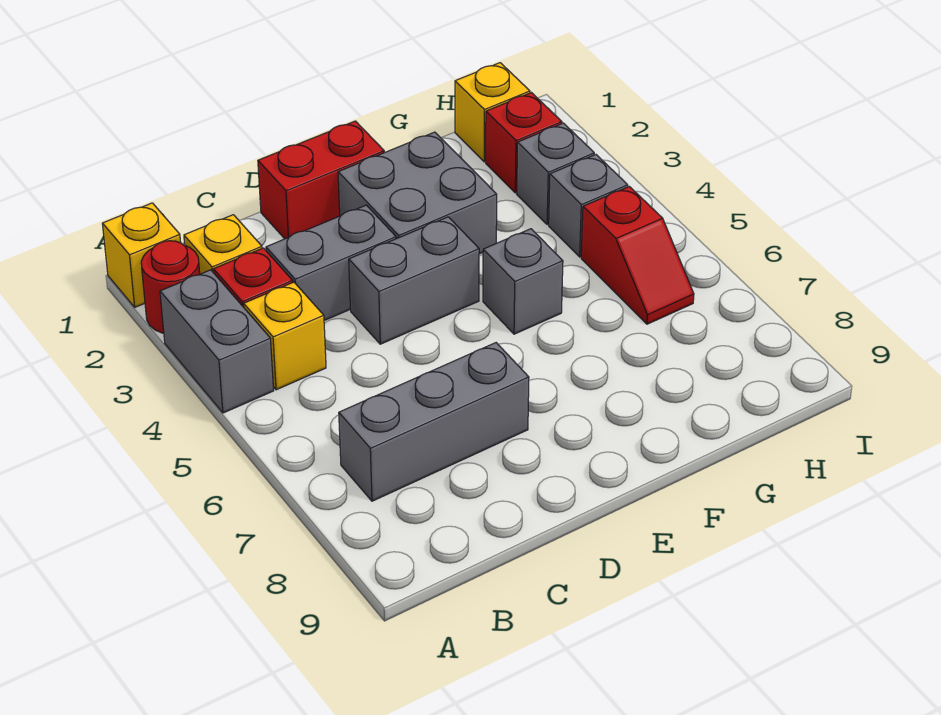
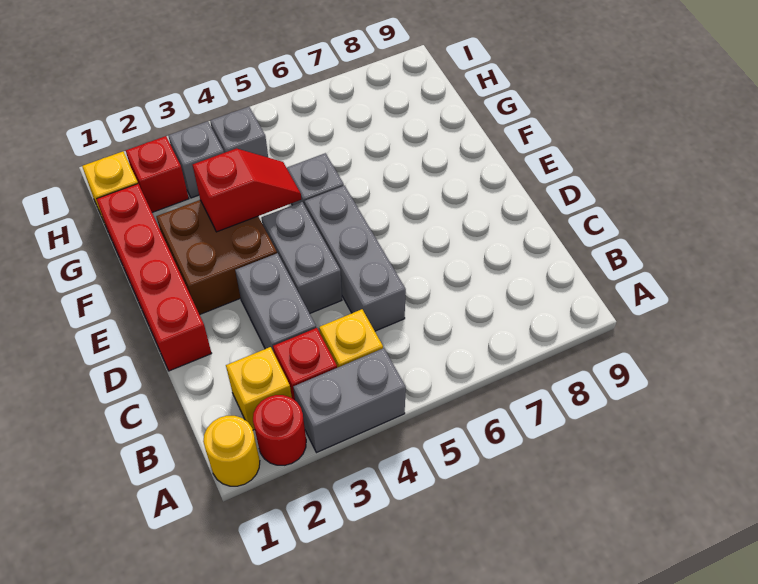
yellow 1x1 brick [102,203,181,307] -> yellow 1x1 round brick [203,416,260,486]
grey 1x3 brick [339,343,529,501] -> grey 1x3 brick moved to [304,186,406,331]
red 1x2 brick [258,121,384,239] -> red 1x4 brick [96,184,212,371]
grey 2x2 brick [338,132,497,254] -> brown 2x2 brick [156,200,277,315]
red 1x2 slope [581,186,694,324] -> red 1x2 slope moved to [193,149,301,232]

